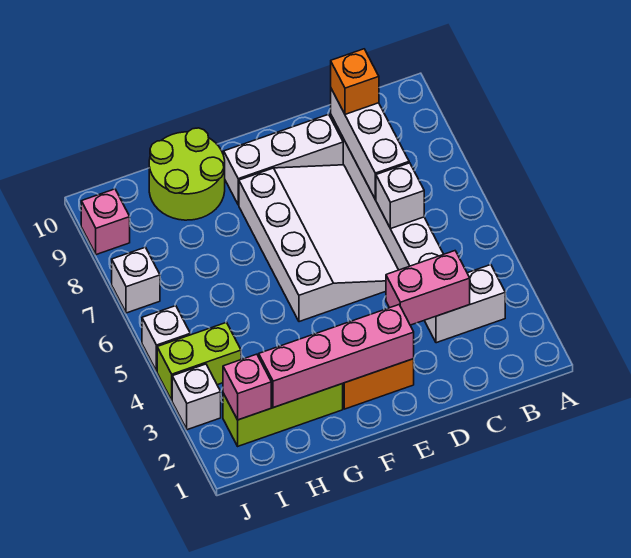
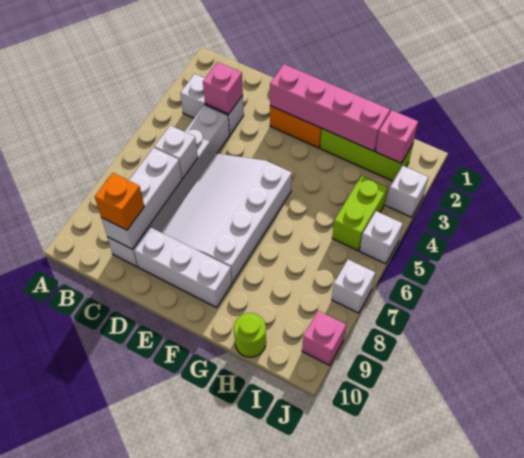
pink 1x2 brick [386,251,470,325] -> pink 1x1 brick [203,62,243,114]
lime 2x2 round brick [149,128,225,220] -> lime 1x1 round brick [234,313,266,357]
lime 1x2 brick [157,323,241,400] -> lime 1x2 brick turned to [332,175,388,251]

